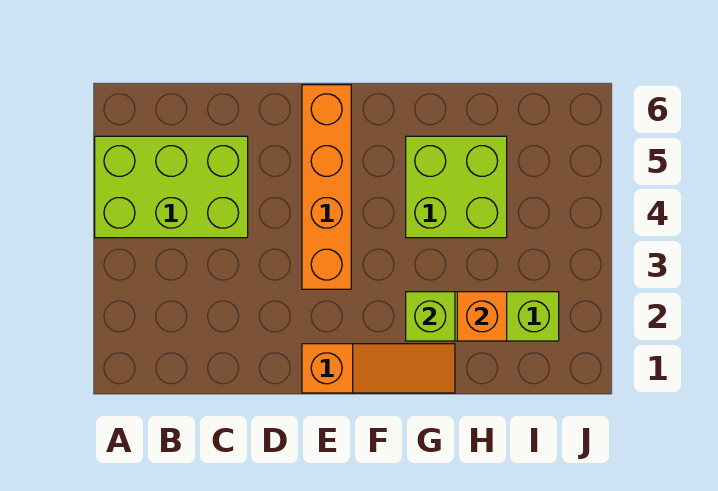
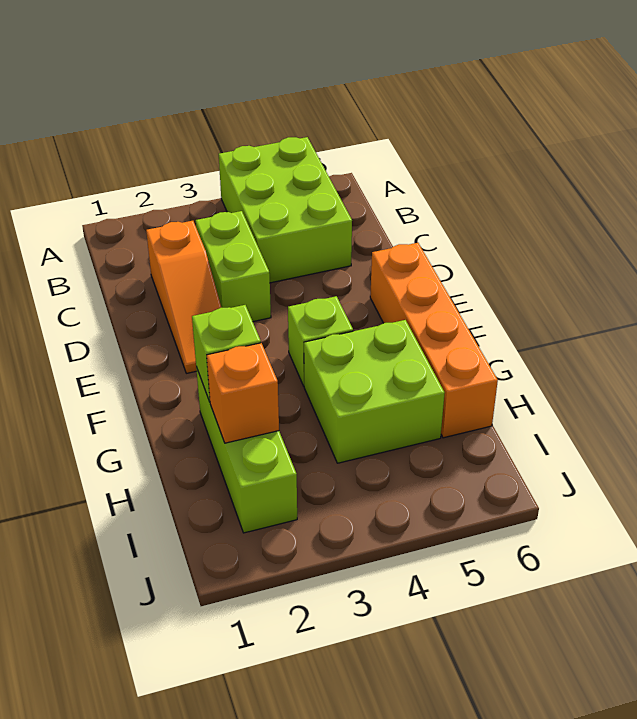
none -> lime 1x2 brick [196,211,271,322]
orange 1x3 slope [302,344,455,393] -> orange 1x3 slope moved to [146,221,222,373]
orange 1x4 brick [302,85,351,289] -> orange 1x4 brick turned to [370,243,498,438]
none -> lime 1x1 brick [288,296,353,386]

